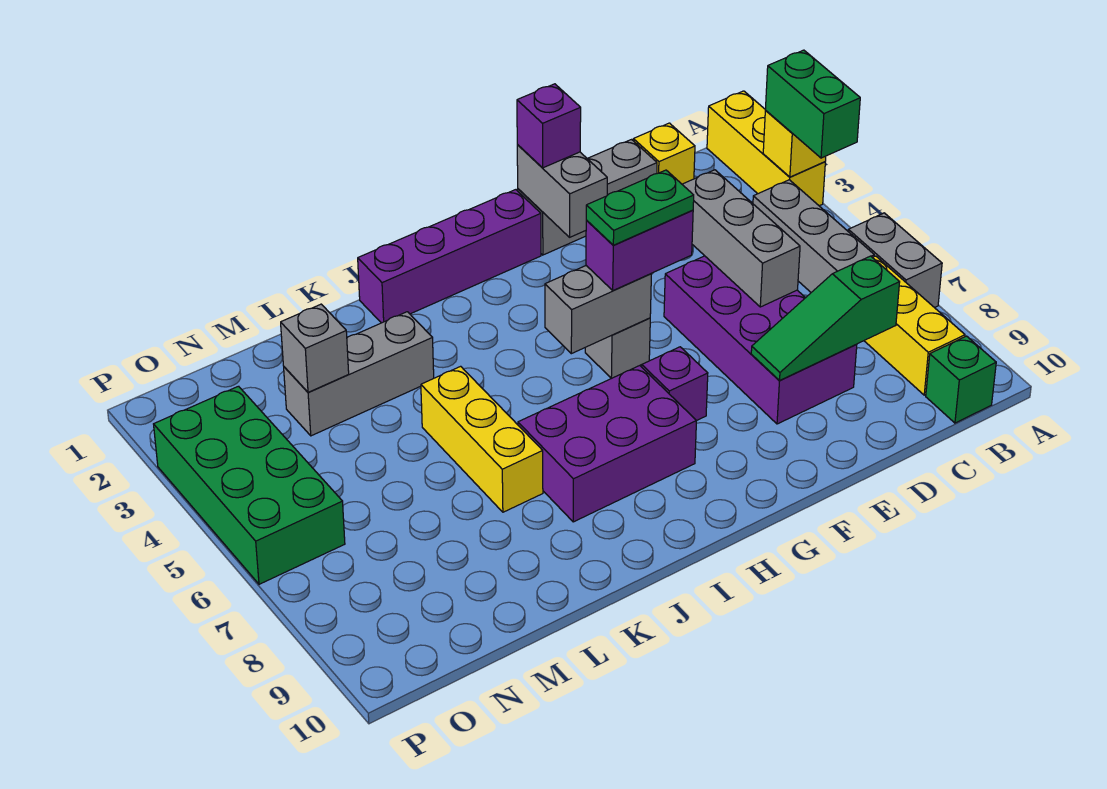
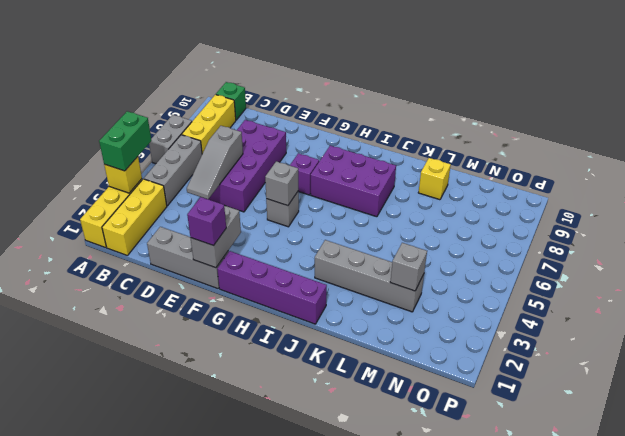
yellow 1x1 brick [633,123,695,184] -> yellow 1x1 brick moved to [418,158,451,200]
green 1x3 slope [751,256,900,381] -> none
grey 1x3 brick [682,170,800,307] -> grey 1x3 slope [187,126,243,199]
purple 1x2 brick [586,210,693,290] -> none
green 1x2 plate [586,170,694,245] -> none
grey 1x2 brick [545,266,651,354] -> grey 1x1 brick [265,161,298,206]
grey 1x3 brick [284,312,434,436] -> grey 1x4 brick [315,240,424,312]
yellow 1x3 brick [421,366,543,512] -> yellow 1x3 brick moved to [102,179,167,255]
green 2x4 brick [154,386,345,584] -> none

